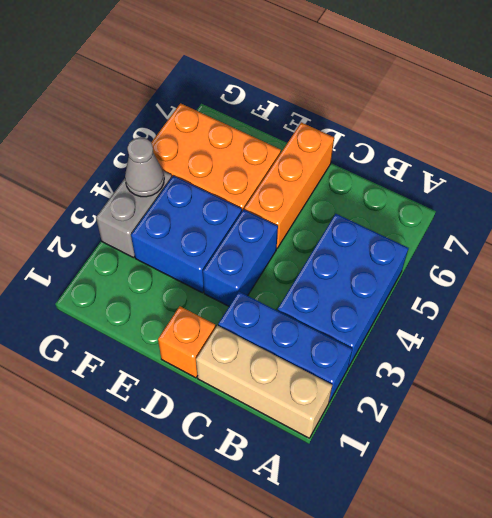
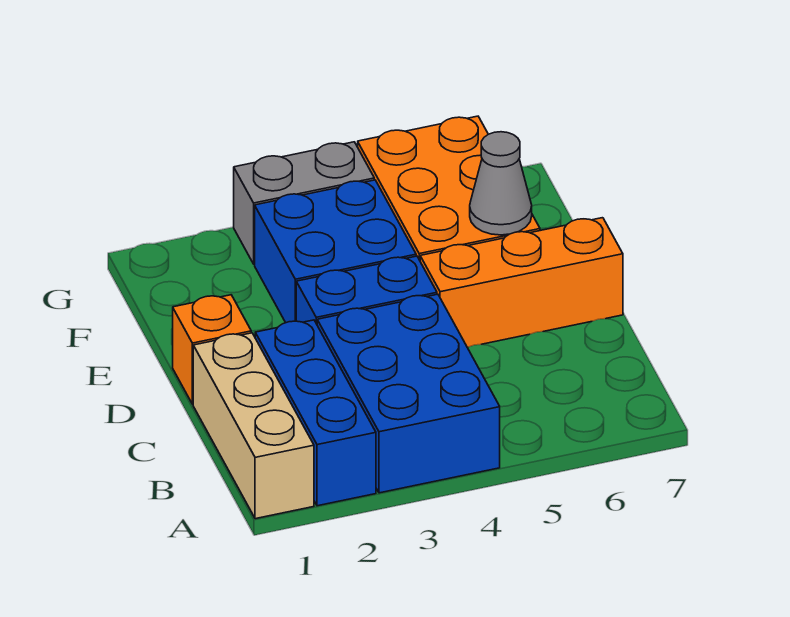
blue 2x3 brick [277,214,409,367] -> blue 2x3 brick turned to [317,294,500,493]
grey 1x1 cone [125,137,164,197] -> grey 1x1 cone moved to [470,132,532,235]

